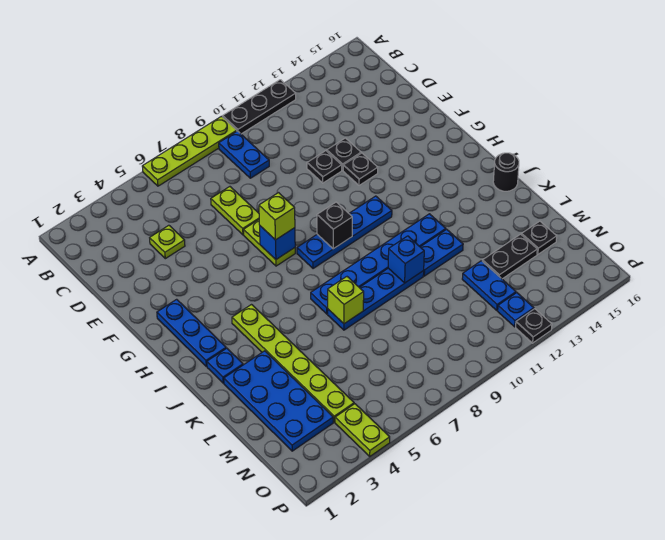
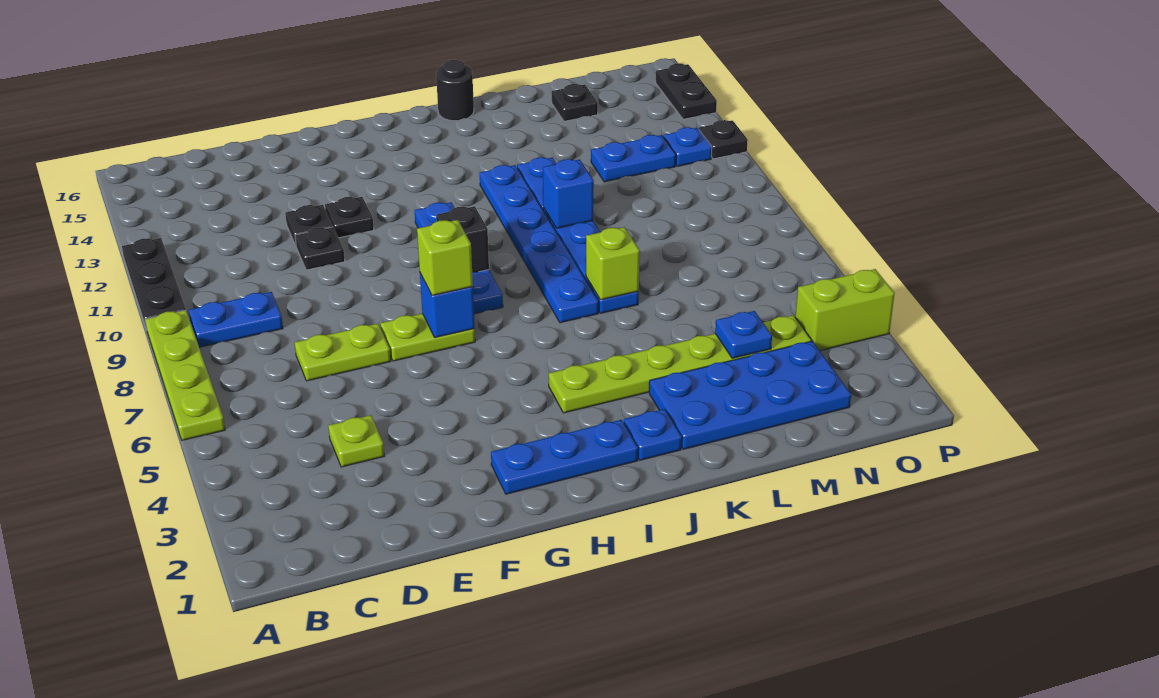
none -> blue 1x1 plate [715,311,772,358]
black 1x2 plate [482,234,537,279] -> black 1x2 plate moved to [656,64,717,119]
lime 1x2 plate [335,404,390,456] -> lime 1x2 brick [795,269,895,351]

